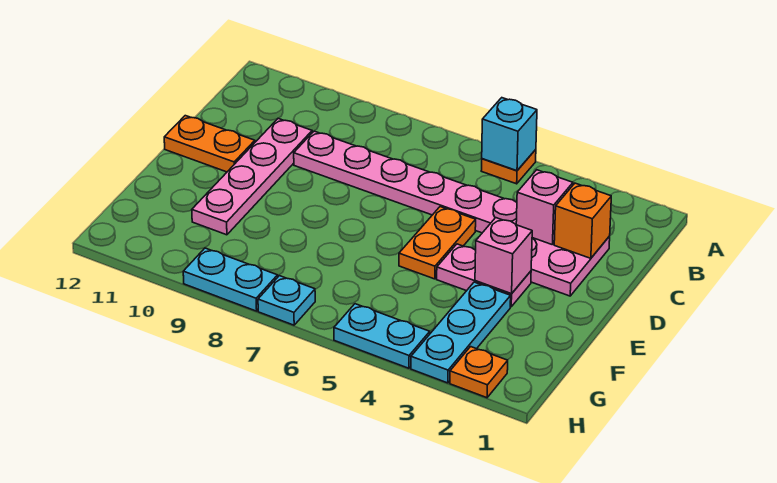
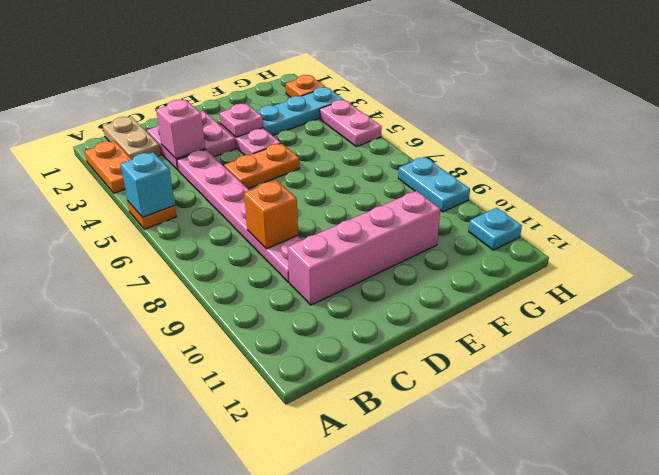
none -> tan 1x2 plate [103,117,161,159]
orange 1x1 brick [554,183,611,258] -> orange 1x1 brick moved to [244,180,298,249]
pink 1x4 plate [192,118,312,235] -> pink 1x4 brick [288,191,440,305]
orange 1x2 plate [164,116,255,172] -> orange 1x2 plate moved to [85,141,132,193]
pink 1x1 brick [475,218,532,294] -> pink 1x1 plate [220,104,263,137]
cyan 1x2 plate [334,304,430,368] -> pink 1x2 plate [320,100,382,147]
cyan 1x1 plate [258,276,315,325] -> cyan 1x1 plate moved to [469,208,522,250]

